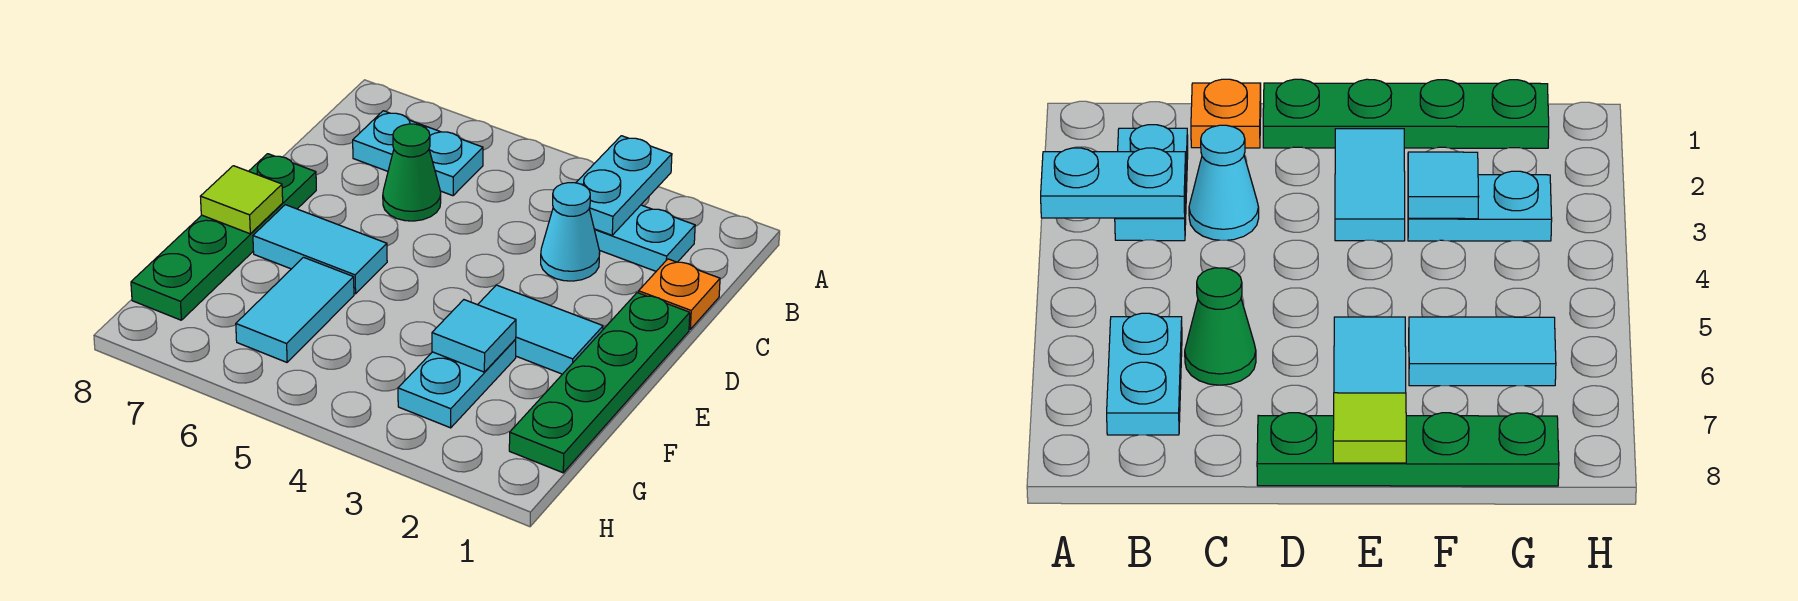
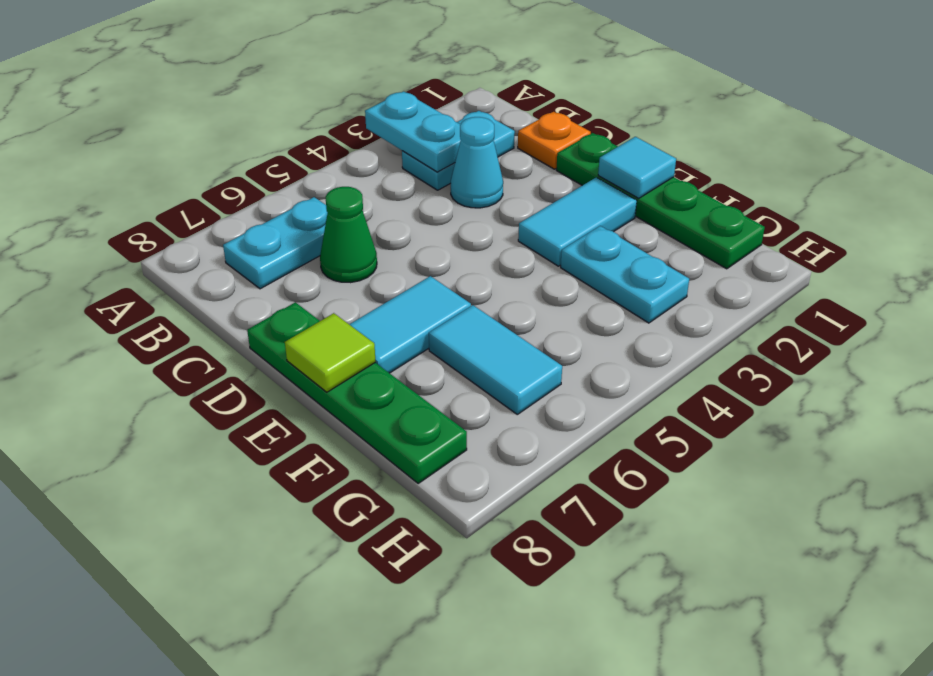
cyan 1x1 tile [432,300,516,372] -> cyan 1x1 tile moved to [598,137,676,198]

